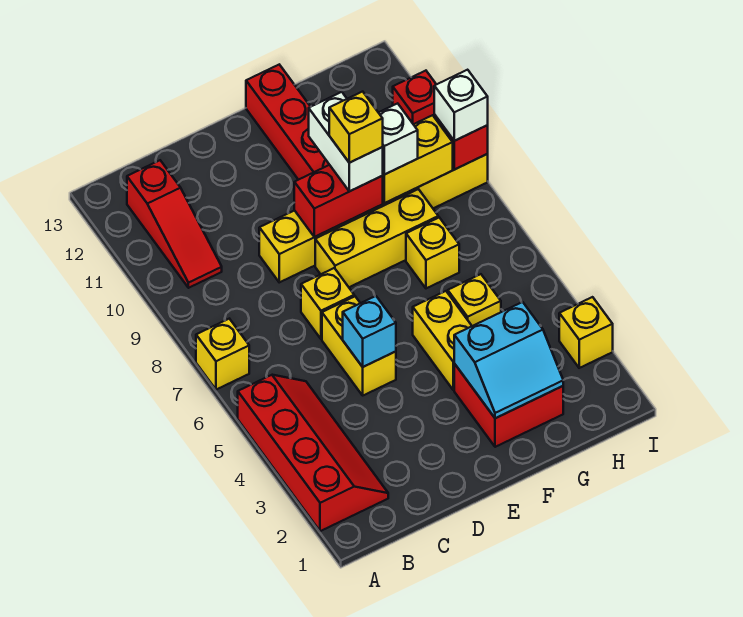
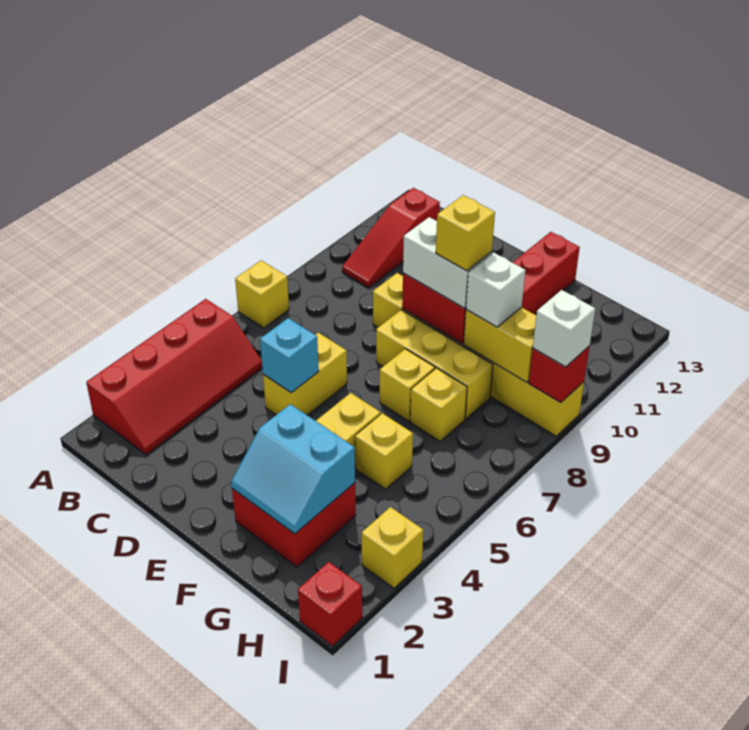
yellow 1x1 brick [301,268,354,339] -> yellow 1x1 brick moved to [380,349,435,421]
white 1x2 brick [309,92,383,191] -> white 1x2 brick turned to [403,217,492,308]
red 1x1 brick [393,71,436,124] -> red 1x1 brick moved to [298,562,362,646]

